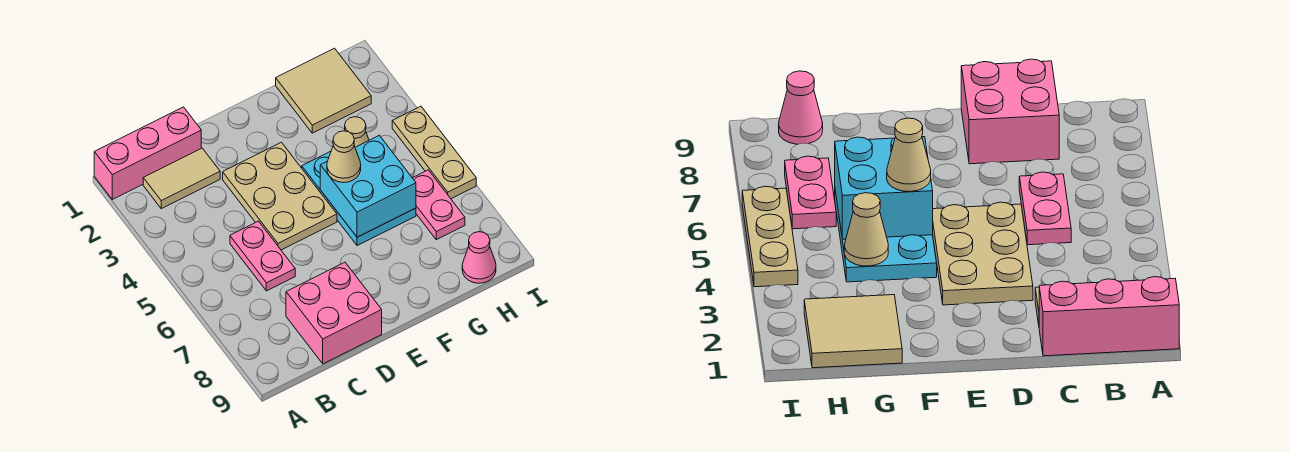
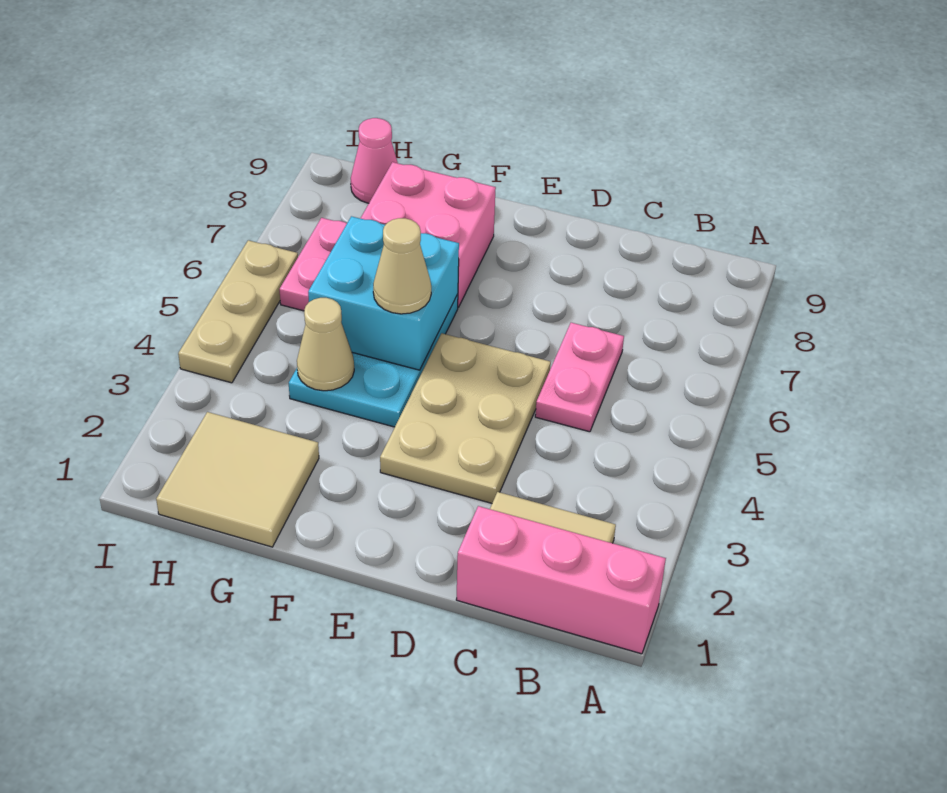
pink 2x2 brick [286,262,382,364] -> pink 2x2 brick moved to [361,162,496,307]

